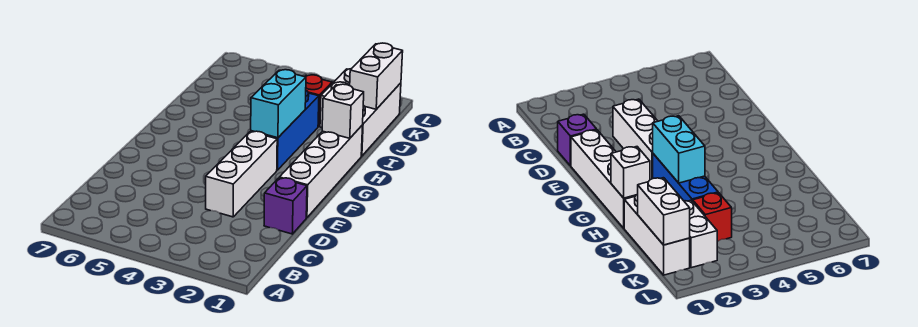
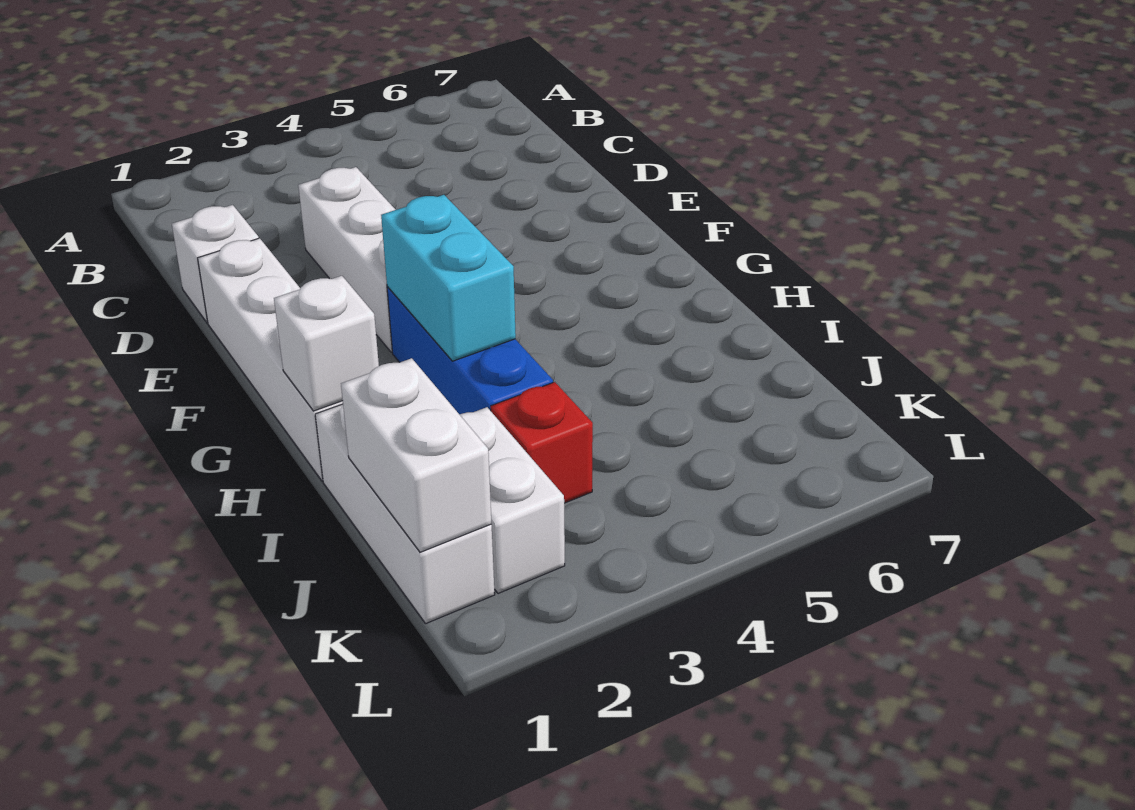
purple 1x1 brick [264,178,307,234] -> white 1x1 brick [172,205,259,323]

